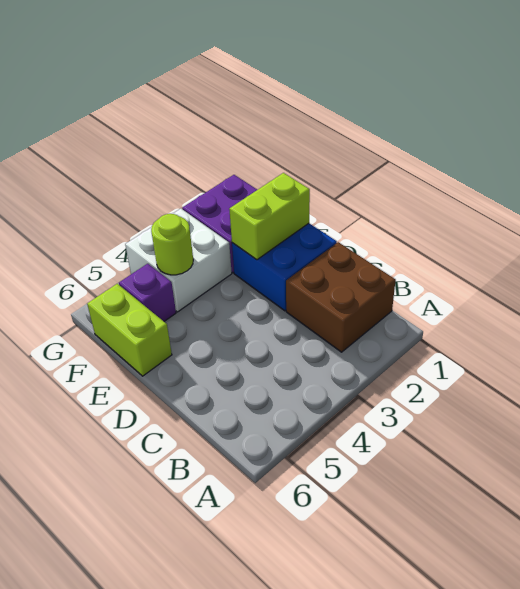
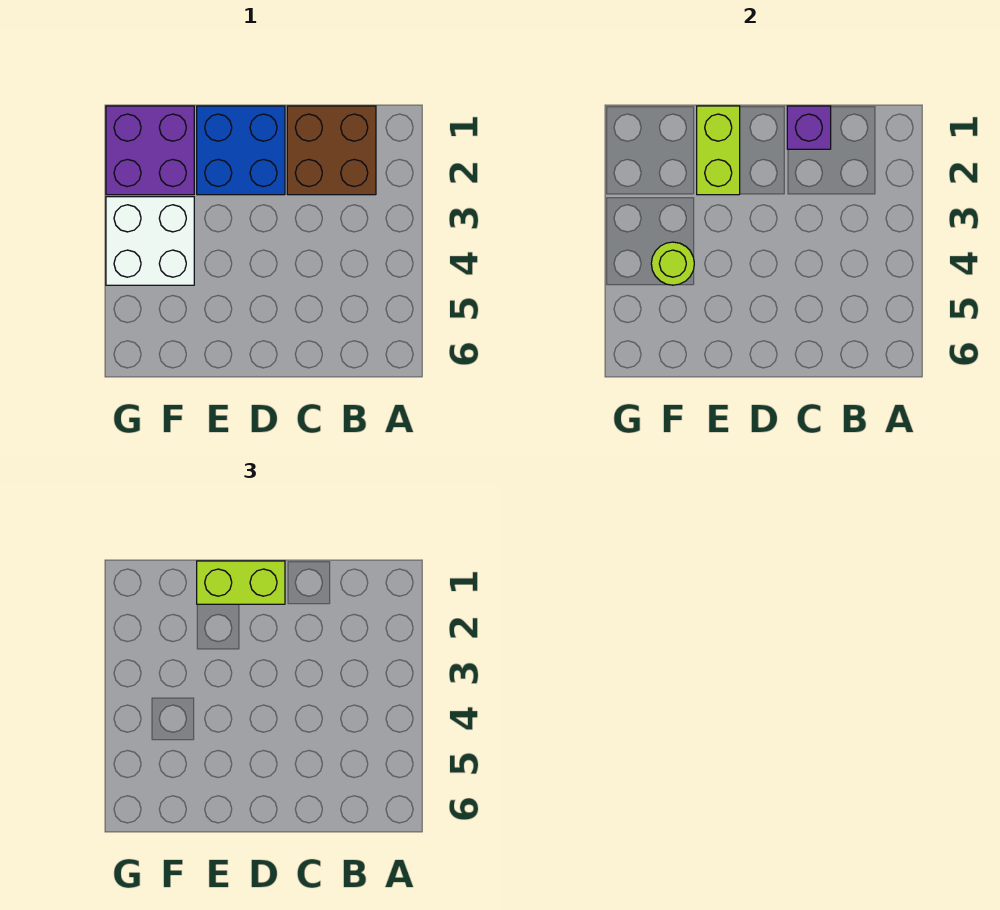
lime 1x2 brick [87,284,172,376] -> lime 1x2 brick moved to [197,561,285,604]
purple 1x1 brick [119,264,176,321] -> purple 1x1 brick moved to [787,106,831,149]

